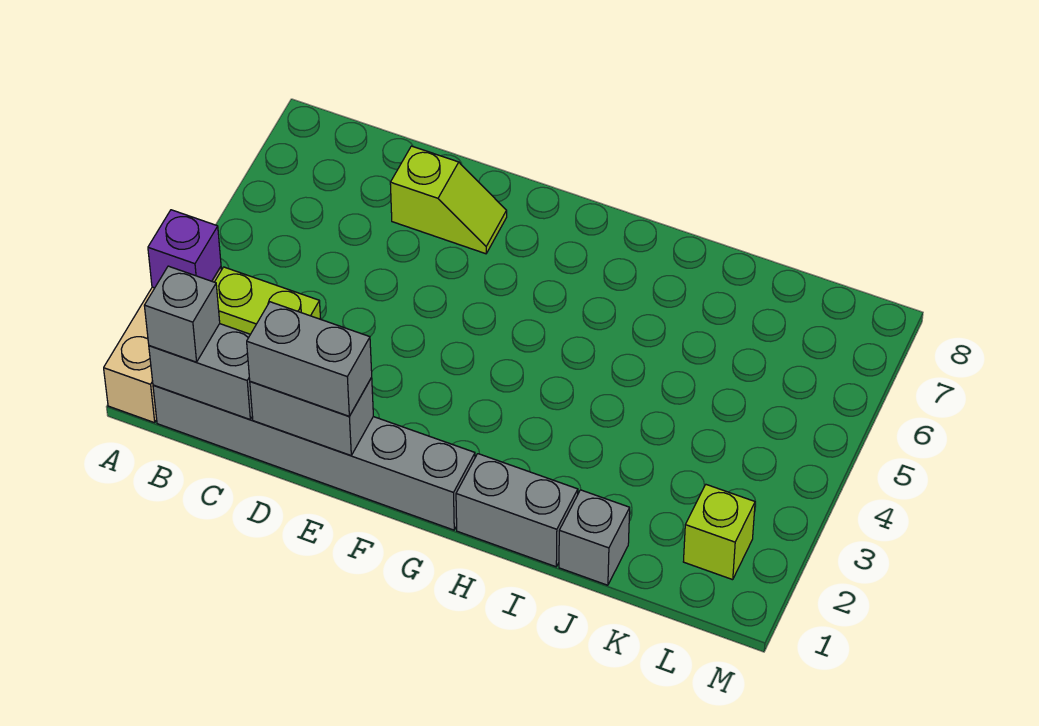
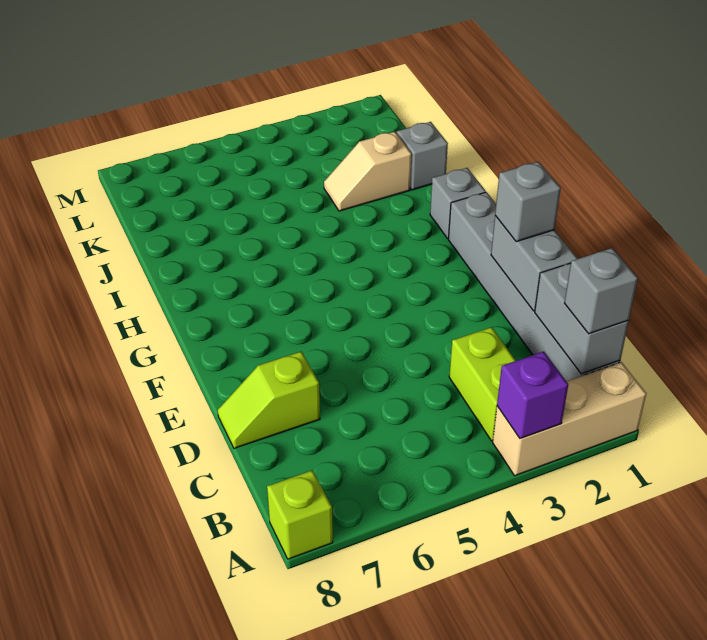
grey 1x2 brick [247,302,372,416] -> grey 1x1 brick [495,162,561,242]
lime 1x2 slope [390,146,507,254] -> lime 1x2 slope turned to [218,352,320,448]
grey 1x2 brick [456,454,578,567] -> grey 1x1 brick [430,168,486,238]
none -> tan 1x2 slope [324,132,411,211]
lime 1x1 brick [683,485,755,580] -> lime 1x1 brick moved to [267,470,333,559]

